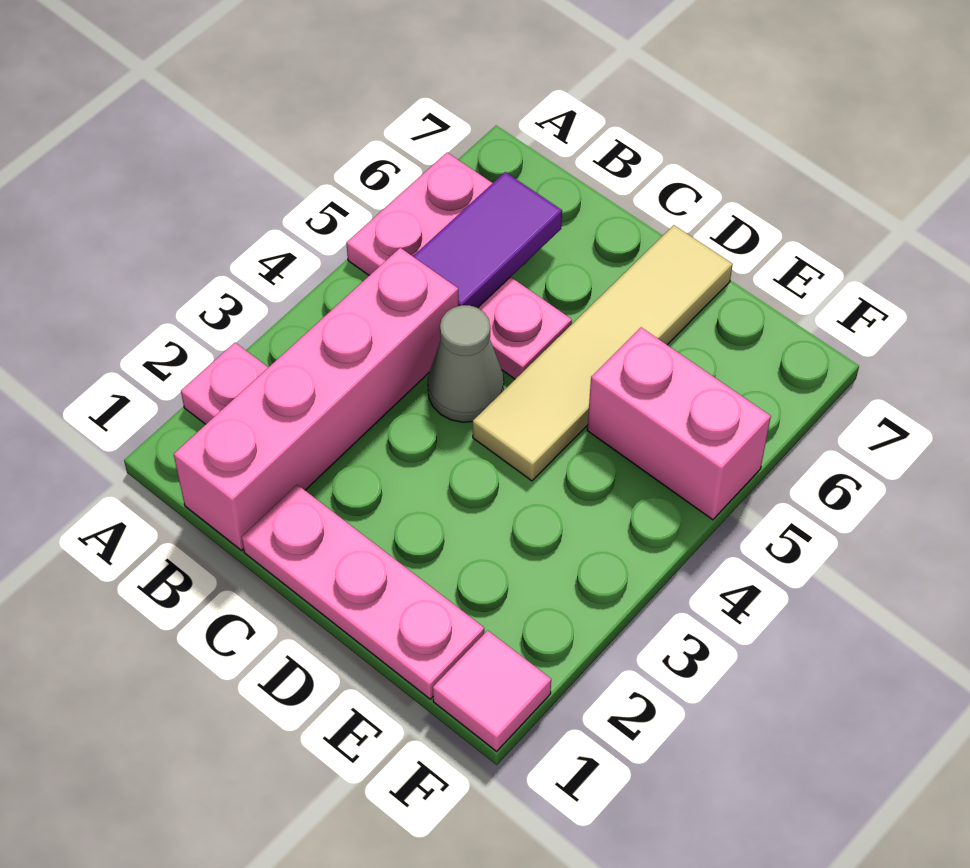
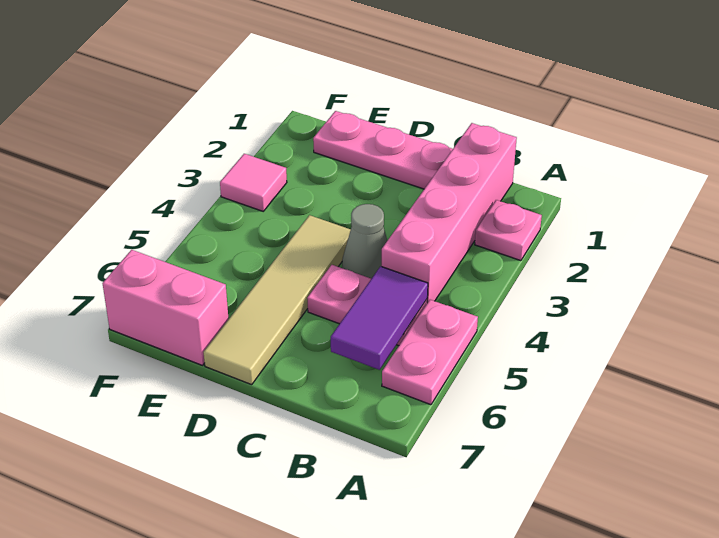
pink 1x2 brick [587,327,771,520] -> pink 1x2 brick moved to [102,250,229,365]
pink 1x1 tile [433,630,551,751] -> pink 1x1 tile moved to [220,154,287,211]

